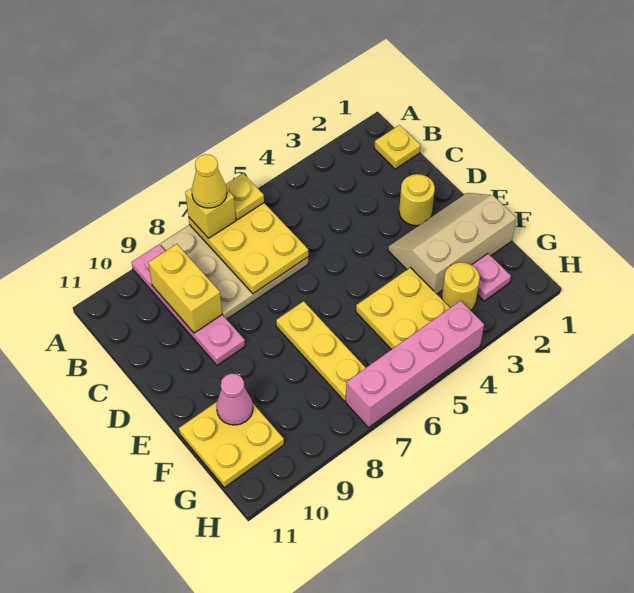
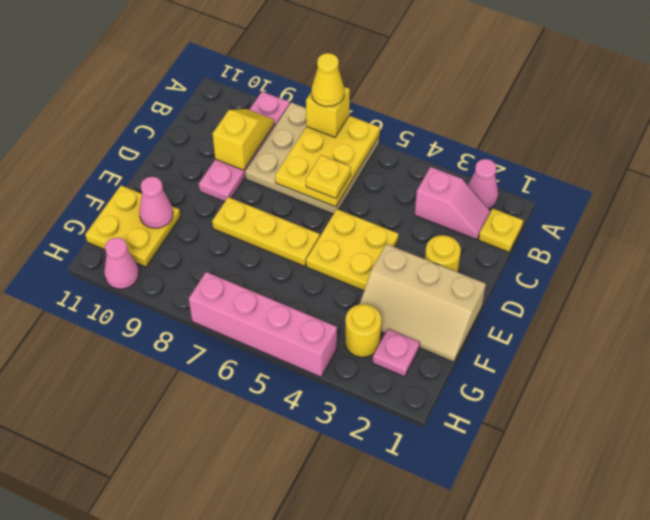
none -> pink 1x1 cone [468,159,498,209]
yellow 1x1 plate [226,173,264,220] -> yellow 1x1 plate moved to [306,155,351,198]
none -> pink 1x2 slope [415,167,490,240]
yellow 1x2 brick [148,244,222,333] -> yellow 1x2 slope [213,109,274,170]
tan 2x3 slope [388,193,516,294] -> tan 2x3 slope turned to [360,244,486,362]
yellow 1x3 plate [276,301,366,401] -> yellow 1x3 plate turned to [212,197,320,266]
yellow 2x2 plate [356,268,450,350] -> yellow 2x2 plate moved to [306,209,399,291]
none -> pink 1x1 cone [104,238,139,289]

